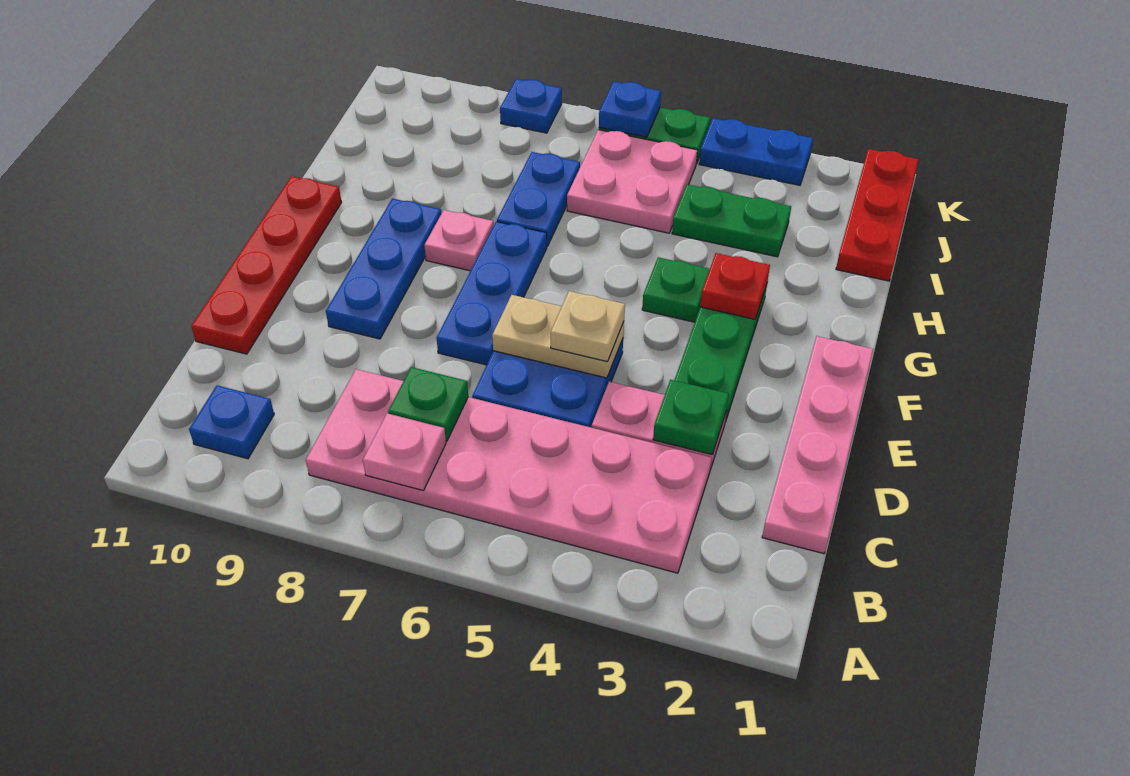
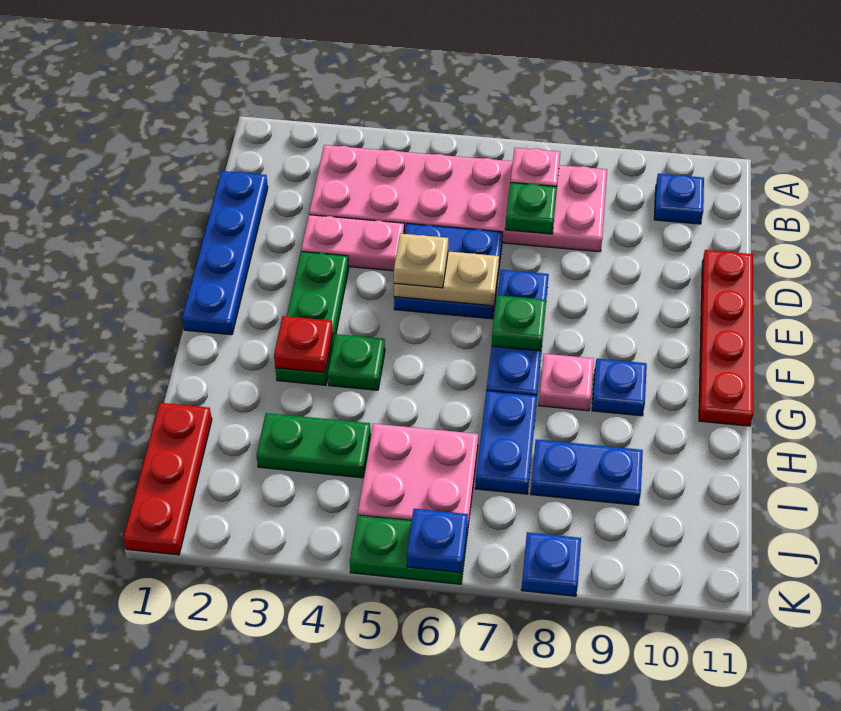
pink 1x4 plate [762,336,873,554] -> blue 1x4 plate [182,171,268,335]
green 1x1 plate [653,380,729,455] -> green 1x1 plate moved to [492,295,546,351]
blue 1x3 plate [326,198,442,339] -> blue 1x1 plate [592,359,647,416]
blue 1x2 plate [699,118,813,185] -> blue 1x2 plate moved to [531,439,643,505]

